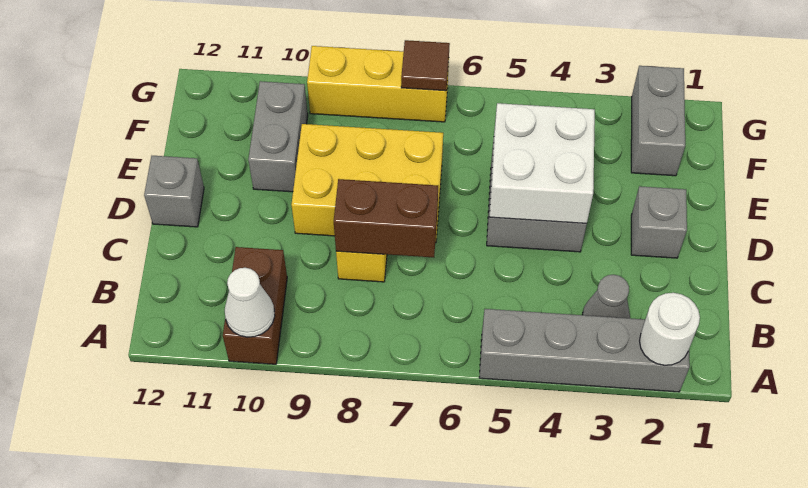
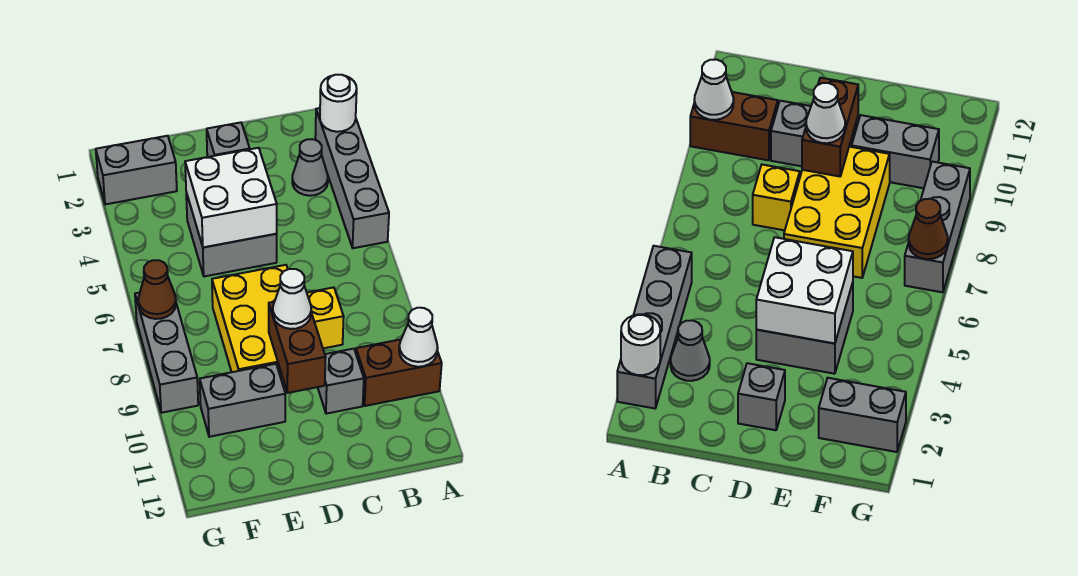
brown 1x2 brick [334,179,438,258] -> brown 1x2 brick moved to [269,302,326,393]
none -> white 1x1 cone [273,269,311,329]
grey 1x1 brick [144,156,204,227] -> grey 1x1 brick moved to [318,349,364,414]
yellow 1x3 brick [307,46,449,122] -> grey 1x3 brick [135,293,198,413]
brown 1x1 tile [401,40,450,91] -> brown 1x1 cone [138,260,176,319]

